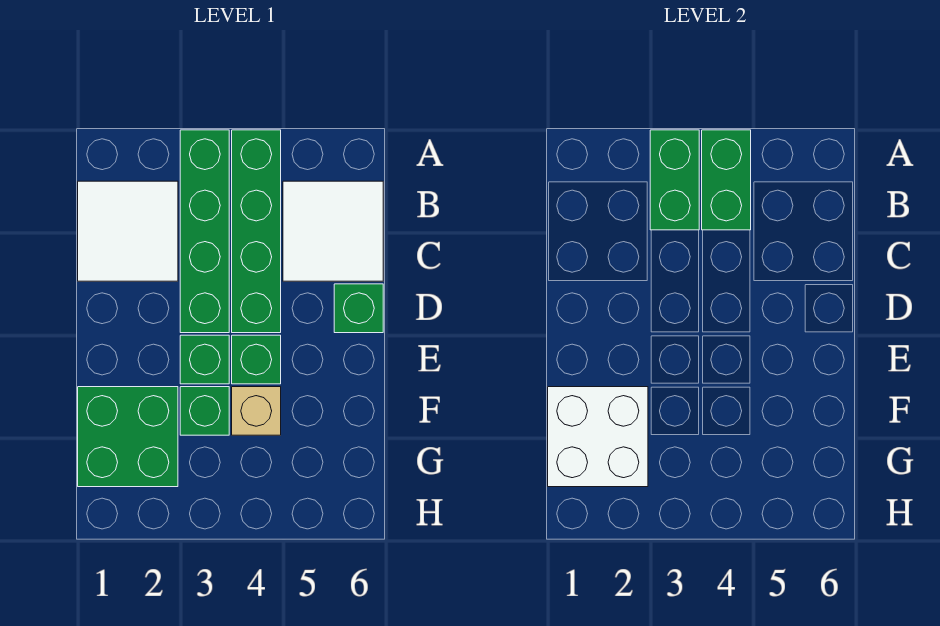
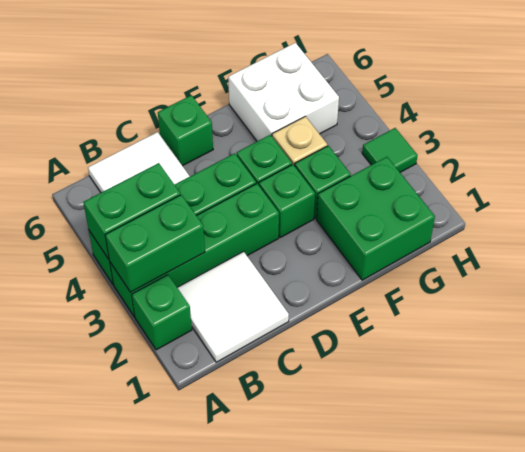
none -> green 1x1 brick [132,275,192,350]
white 2x2 brick [548,387,648,487] -> white 2x2 brick moved to [228,43,339,141]
none -> green 1x1 tile [362,128,418,172]

